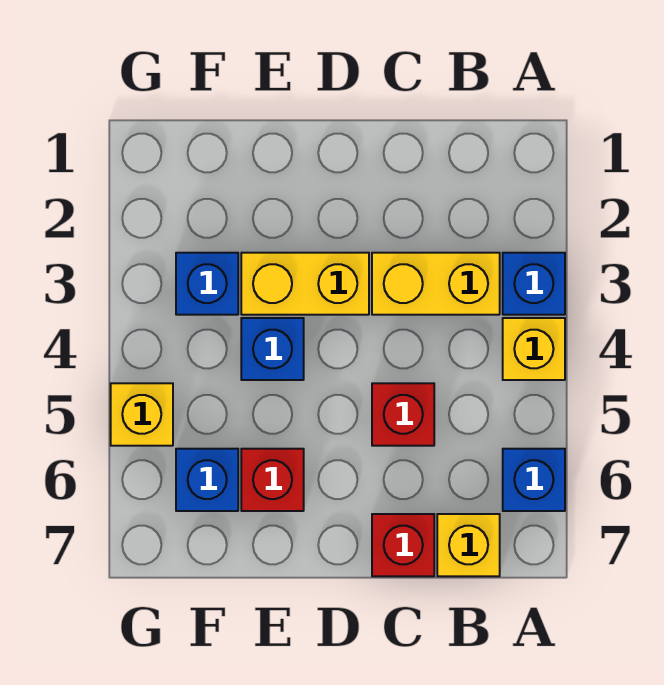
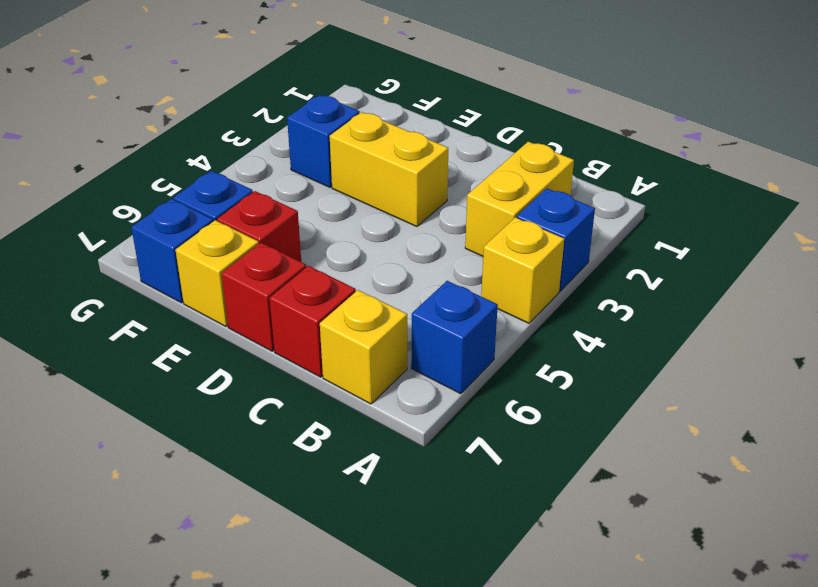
yellow 1x2 brick [372,253,500,315] -> yellow 1x2 brick turned to [465,142,574,256]
red 1x1 brick [372,383,434,446] -> red 1x1 brick moved to [221,243,306,351]
blue 1x1 brick [241,318,304,380] -> blue 1x1 brick moved to [131,199,213,303]
yellow 1x1 brick [111,383,173,446] -> yellow 1x1 brick moved to [176,220,259,326]

